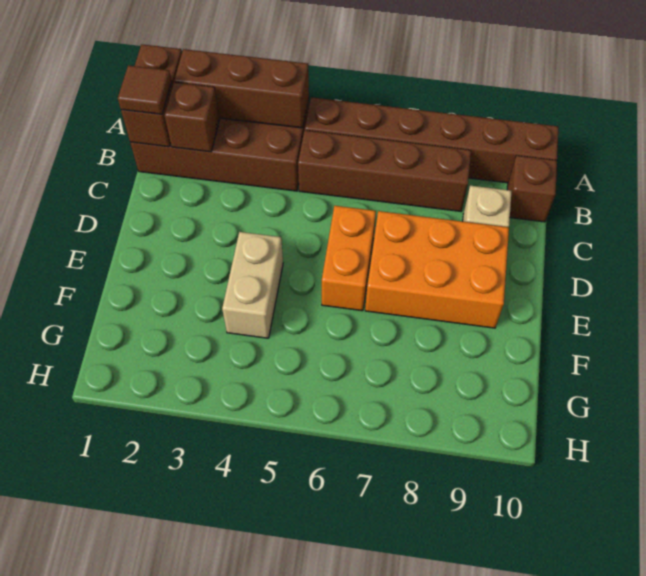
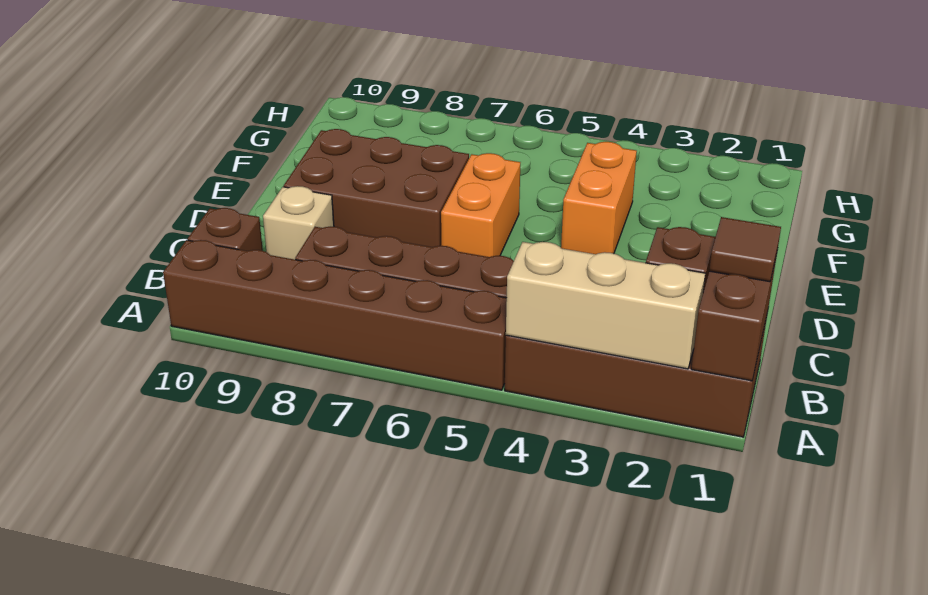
brown 1x3 brick [174,49,309,128] -> tan 1x3 brick [506,242,706,369]
orange 2x3 brick [365,211,509,328] -> brown 2x3 brick [284,129,469,247]
tan 1x2 brick [222,232,283,338] -> orange 1x2 brick [561,142,637,254]

